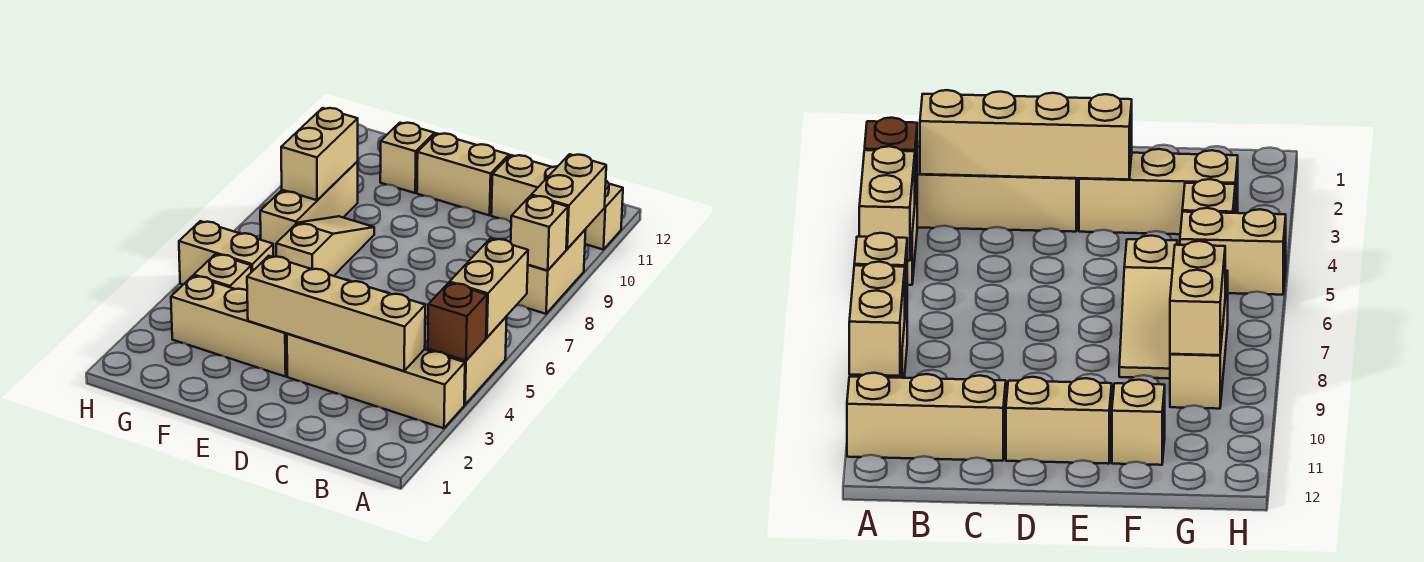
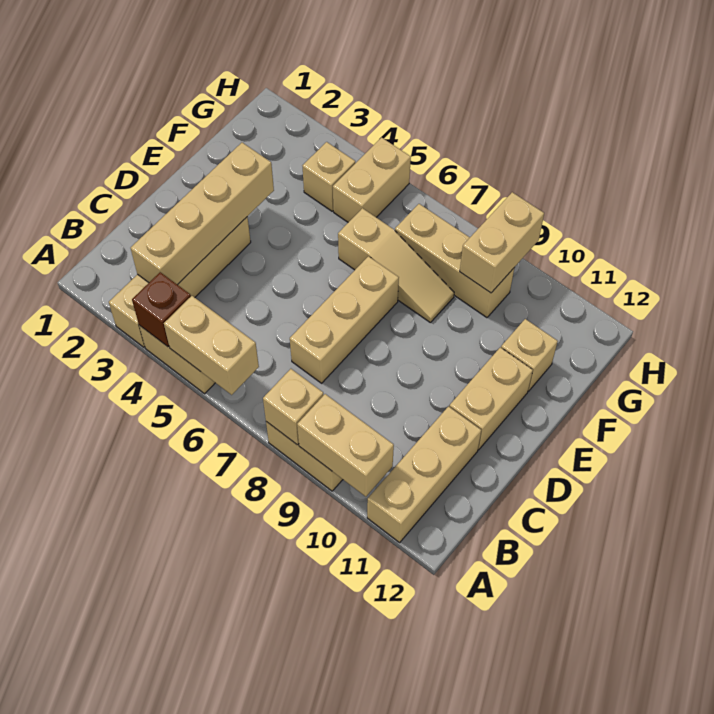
tan 1x3 brick [171,276,287,377] -> tan 1x3 brick moved to [290,256,399,383]
tan 1x2 brick [281,108,358,200] -> tan 1x2 brick turned to [460,192,544,293]

